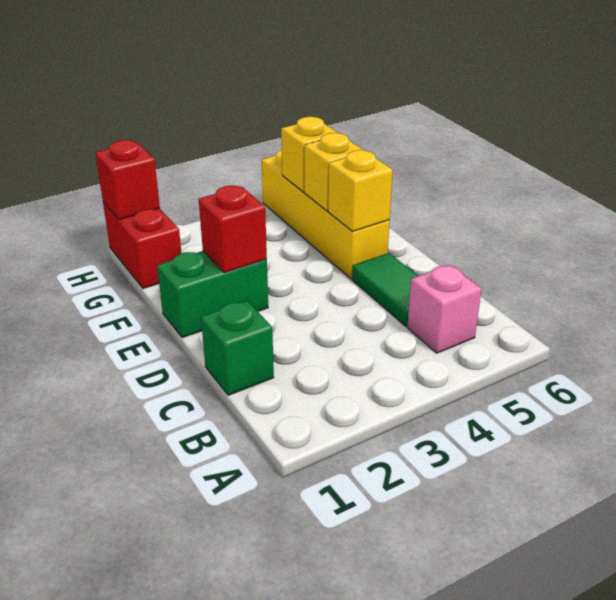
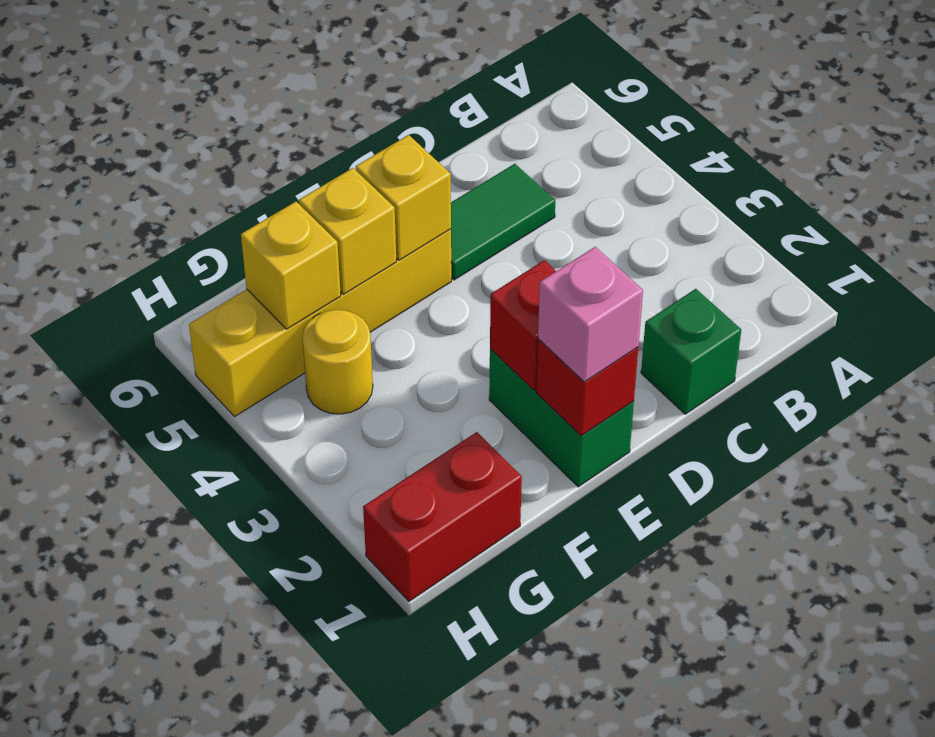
pink 1x1 brick [407,265,482,353] -> pink 1x1 brick moved to [538,247,643,382]
none -> yellow 1x1 round brick [302,310,373,414]
red 1x1 brick [95,140,160,219] -> red 1x1 brick moved to [536,339,638,436]

